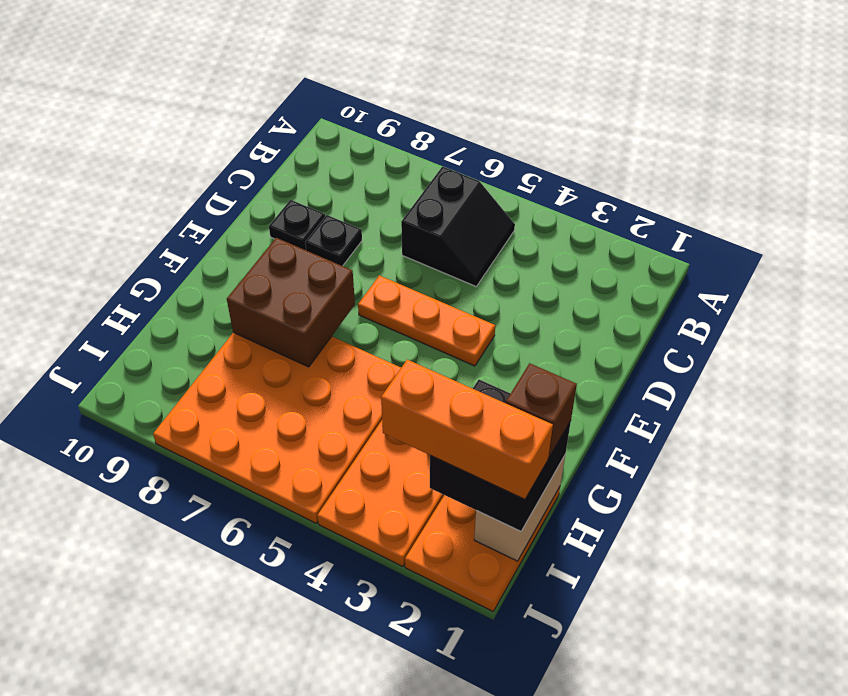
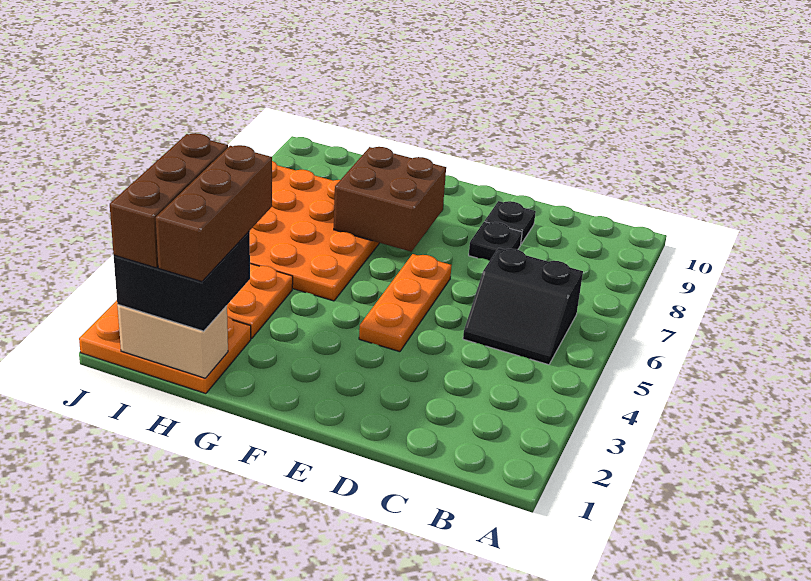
brown 1x1 brick [506,363,577,458] -> brown 1x3 brick [156,145,272,282]
orange 1x3 brick [381,360,553,499] -> brown 1x3 brick [110,133,228,268]

